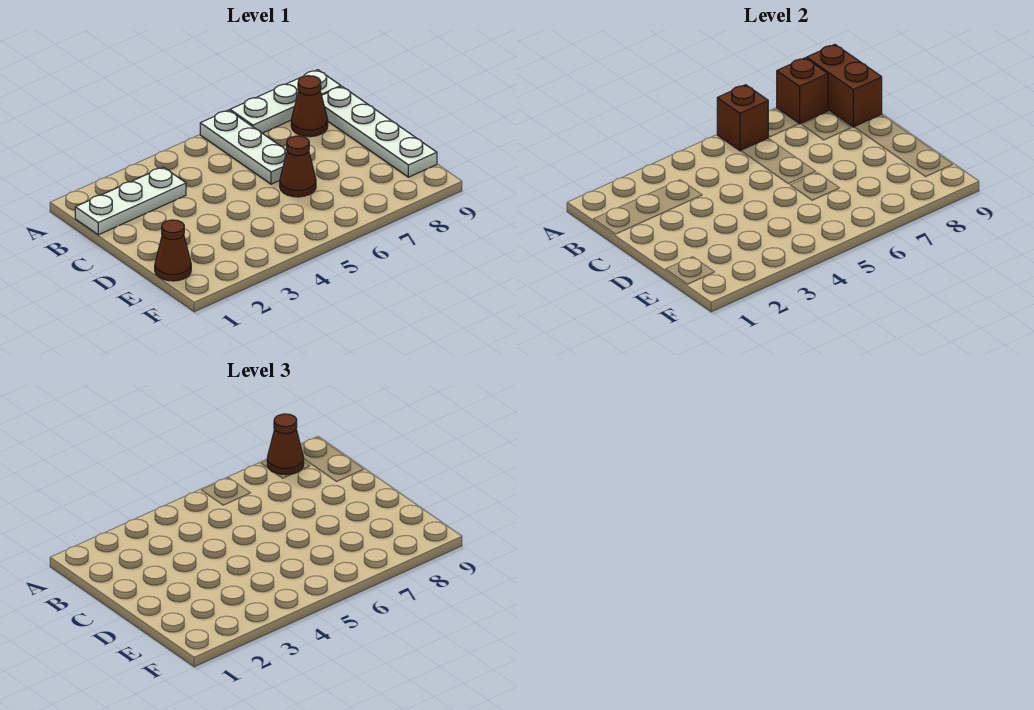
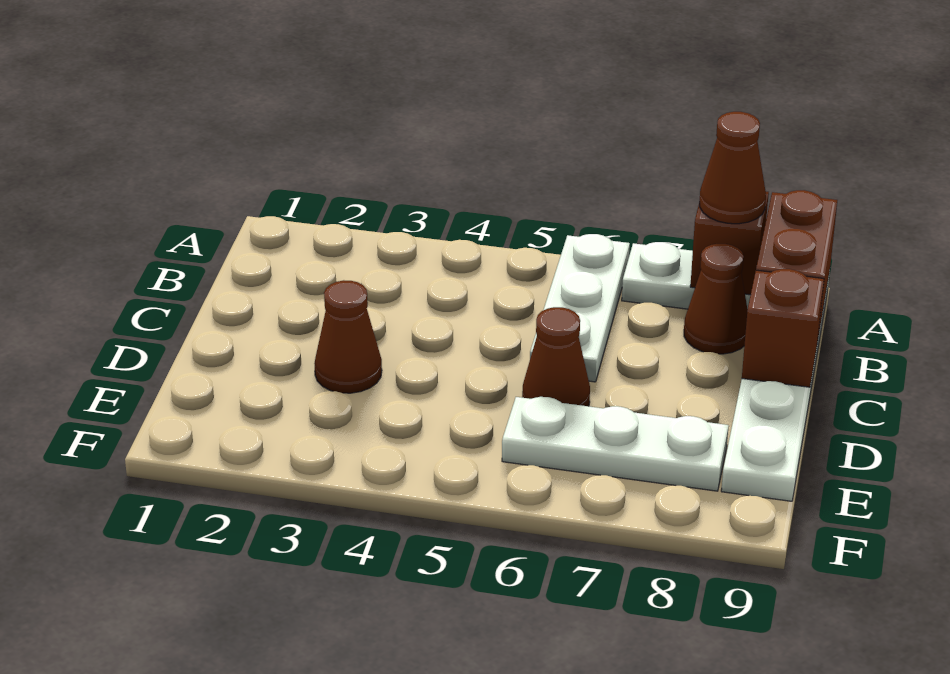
brown 1x1 brick [717,85,768,151] -> brown 1x1 brick moved to [742,269,824,387]
white 1x3 plate [75,167,186,235] -> white 1x3 plate moved to [502,397,729,491]
brown 1x1 cone [155,220,191,281] -> brown 1x1 cone moved to [314,280,382,393]

